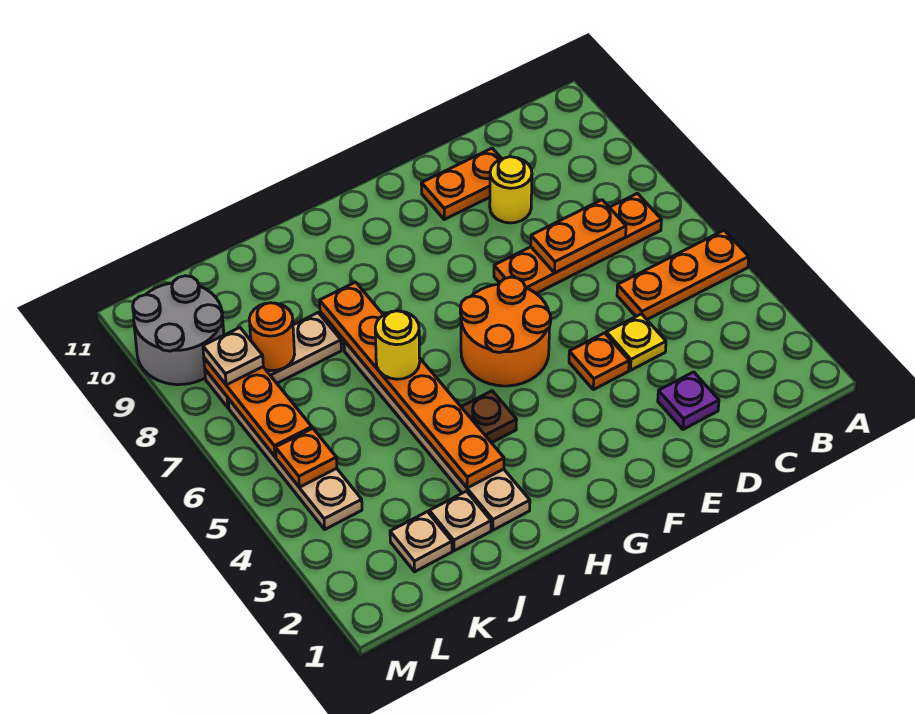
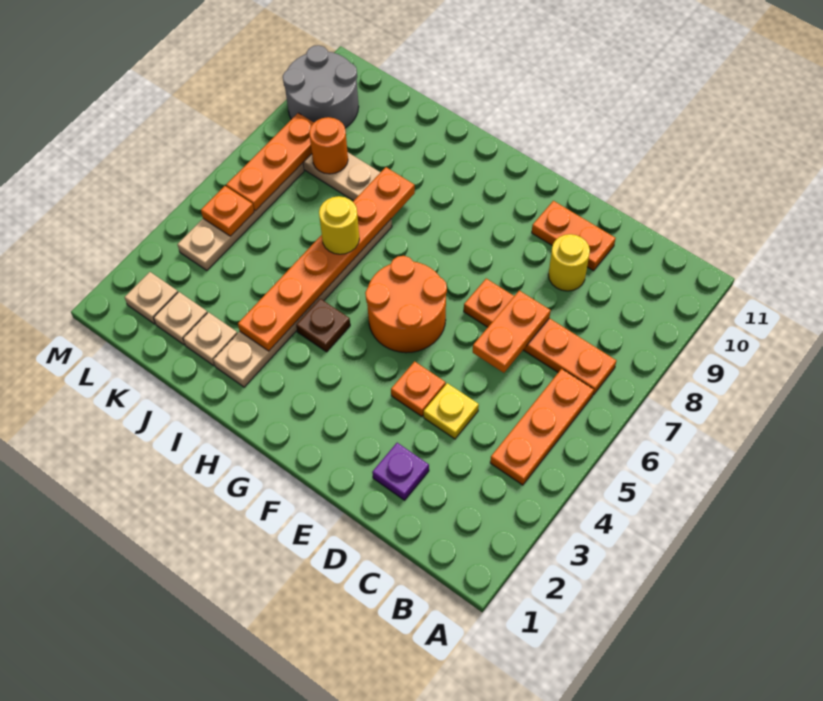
orange 1x3 plate [617,230,749,319] -> orange 1x3 plate turned to [490,369,594,485]
orange 1x2 plate [531,200,626,273] -> orange 1x2 plate turned to [473,291,551,373]
tan 1x1 plate [203,328,263,385] -> tan 1x1 plate moved to [125,272,178,324]

